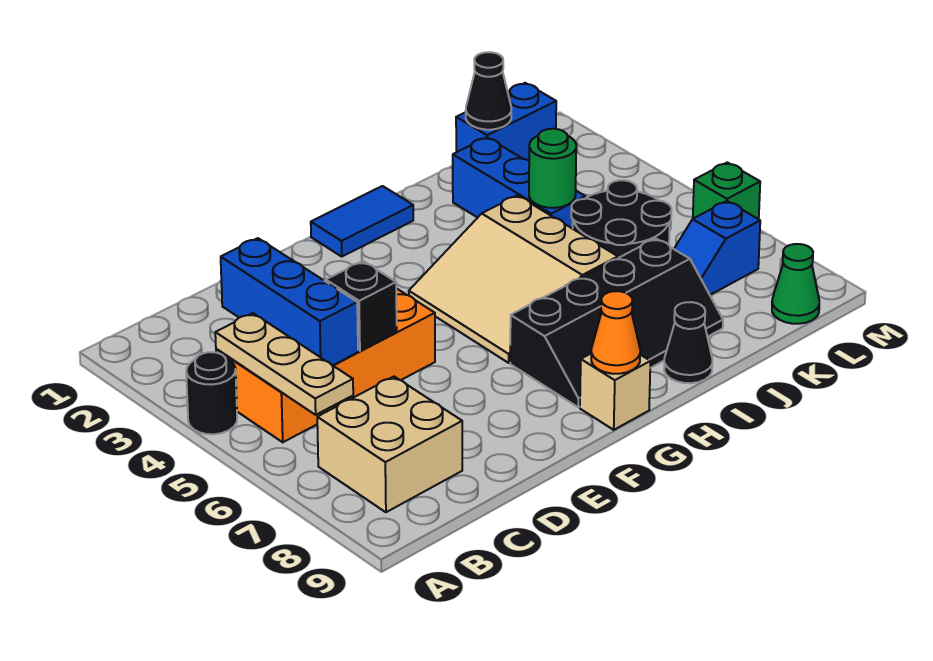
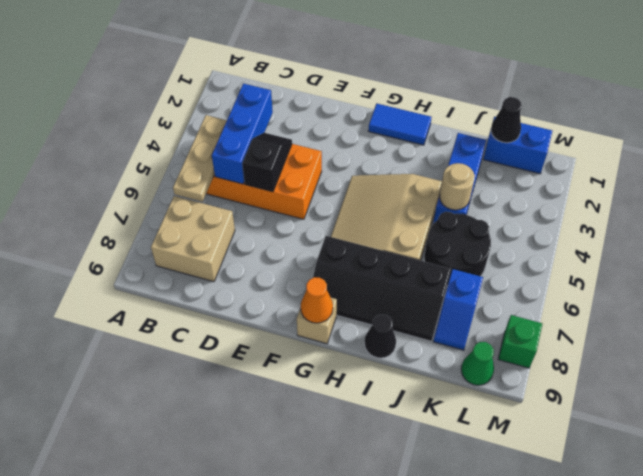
black 1x1 round brick [186,352,237,434] -> none
green 1x1 round brick [529,129,576,208] -> tan 1x1 round brick [440,163,475,210]
blue 1x2 slope [674,201,760,295] -> blue 1x2 slope turned to [433,269,483,350]
green 1x1 brick [693,162,760,219] -> green 1x1 brick moved to [498,315,542,368]

